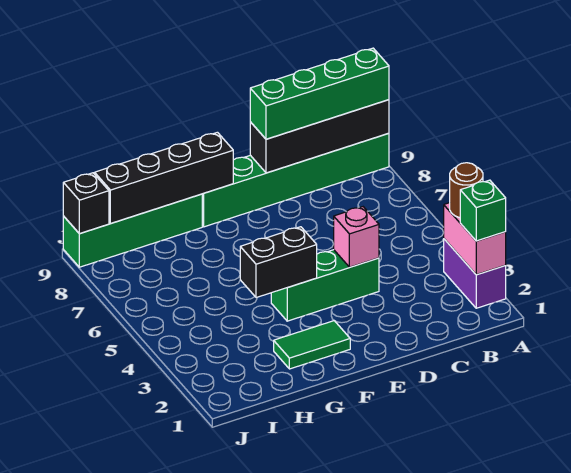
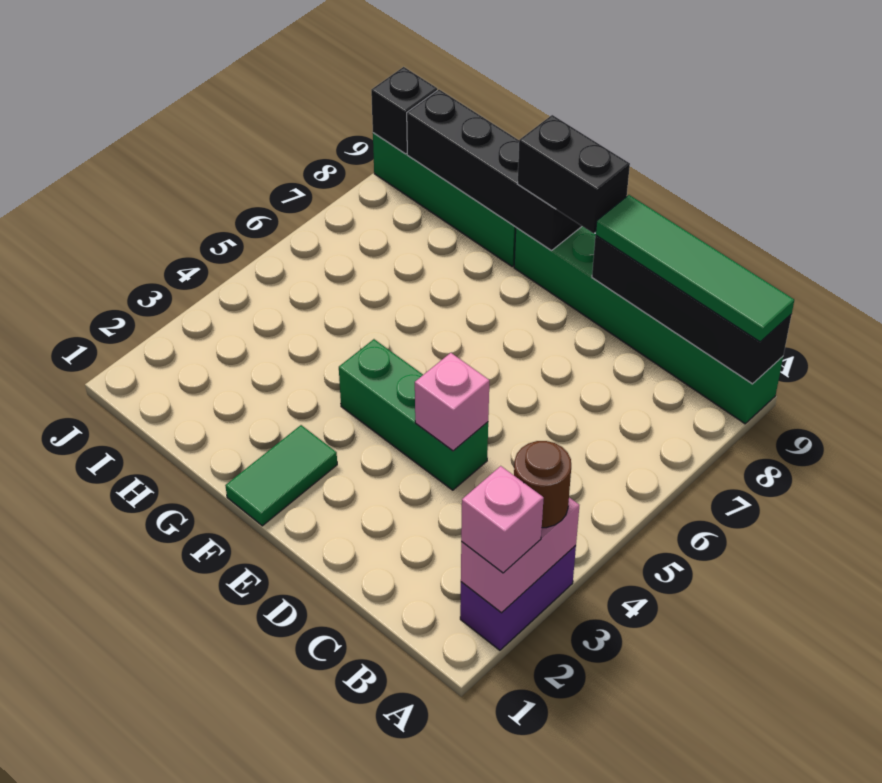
green 1x1 brick [460,180,506,241] -> pink 1x1 brick [461,466,544,573]
green 1x4 brick [250,48,389,139] -> green 1x4 tile [595,195,794,342]
green 1x2 tile [274,321,350,369] -> green 1x2 tile turned to [225,425,337,526]
black 1x2 brick [240,227,317,298] -> black 1x2 brick moved to [518,115,630,233]

